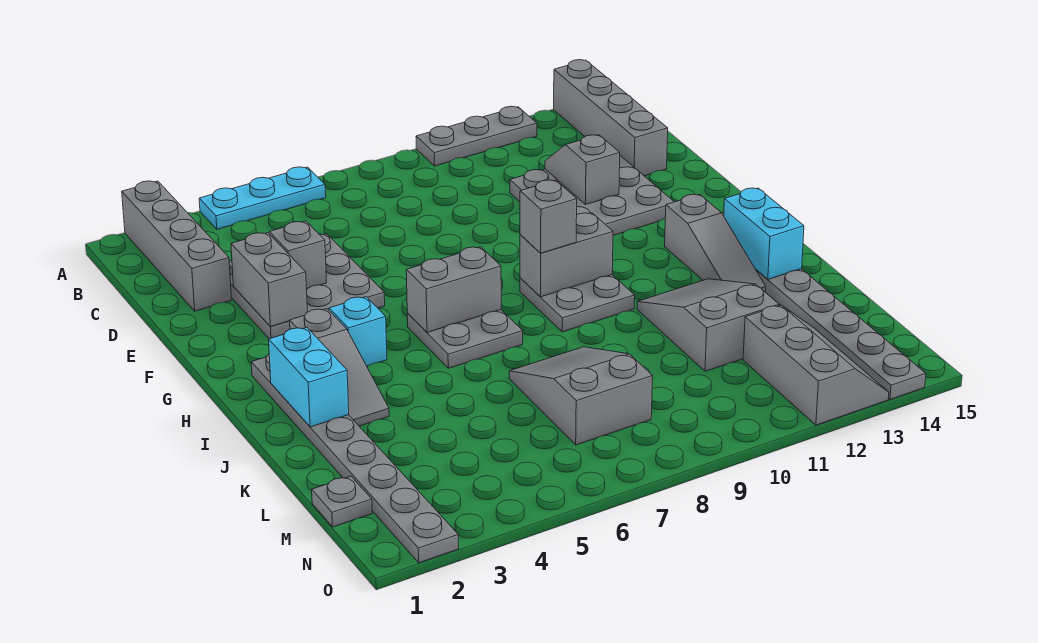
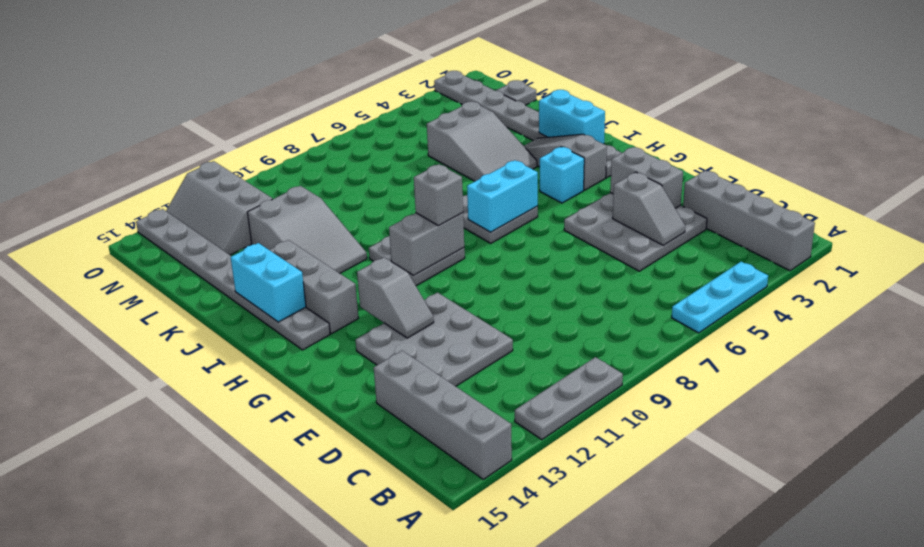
grey 1x2 slope [545,135,620,205] -> grey 1x2 slope moved to [357,257,434,338]
grey 1x2 brick [406,247,501,332] -> cyan 1x2 brick [467,160,538,232]
grey 1x3 slope [665,194,766,292] -> grey 1x3 brick [270,240,358,333]
grey 2x3 slope [509,347,653,445] -> grey 2x3 slope moved to [427,102,537,181]

